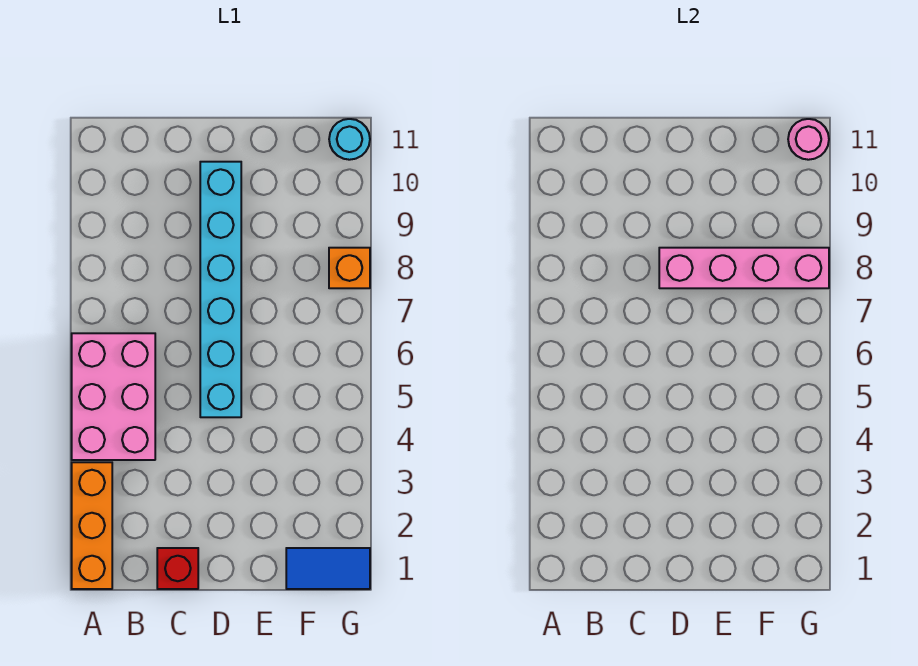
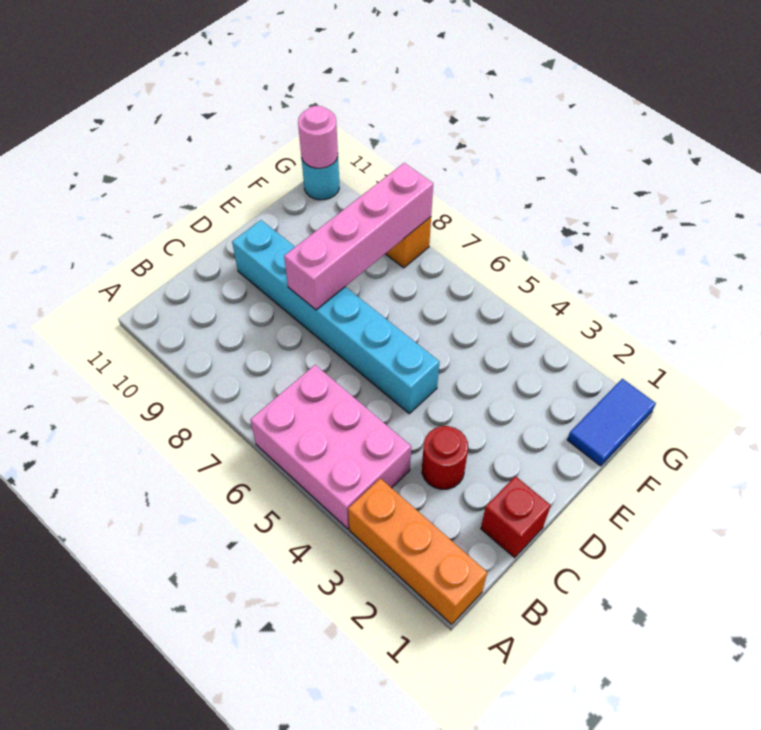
none -> red 1x1 round brick [422,426,468,489]

